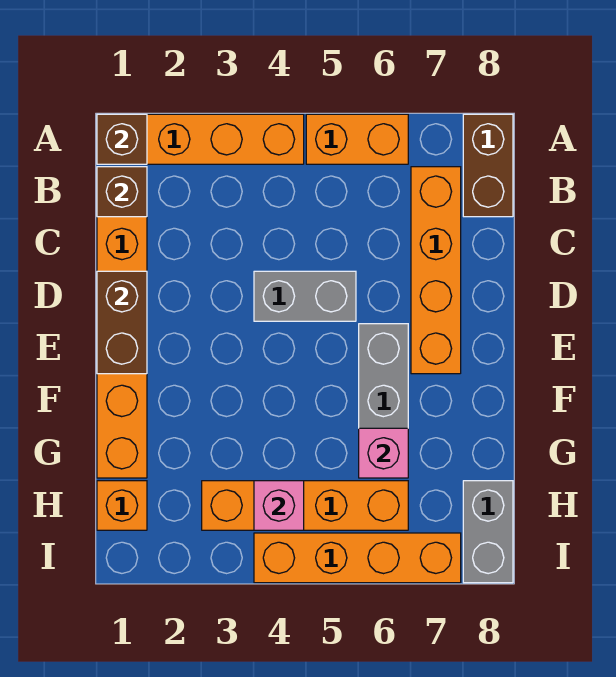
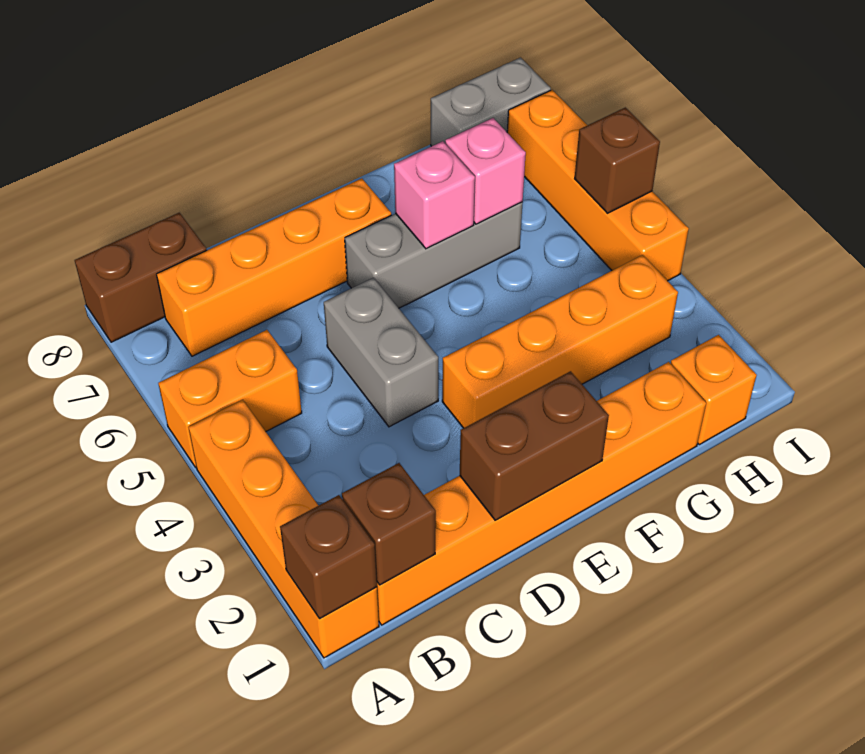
orange 1x2 brick [306,114,408,164] -> orange 1x2 brick turned to [158,330,302,467]
orange 1x4 brick [202,481,408,530] -> orange 1x4 brick turned to [442,255,678,428]
pink 1x1 brick [254,481,304,530] -> pink 1x1 brick moved to [394,141,475,249]
none -> brown 1x1 brick [575,107,660,213]

